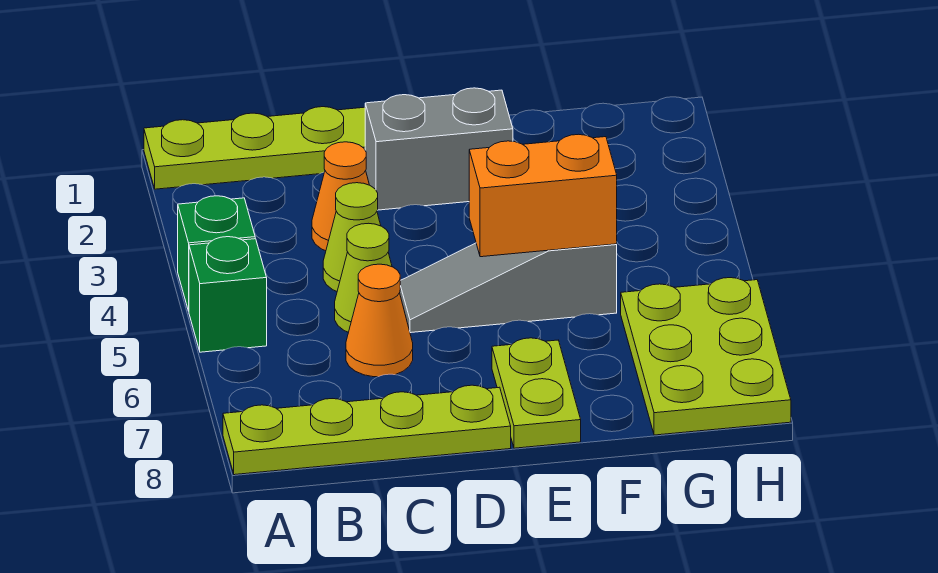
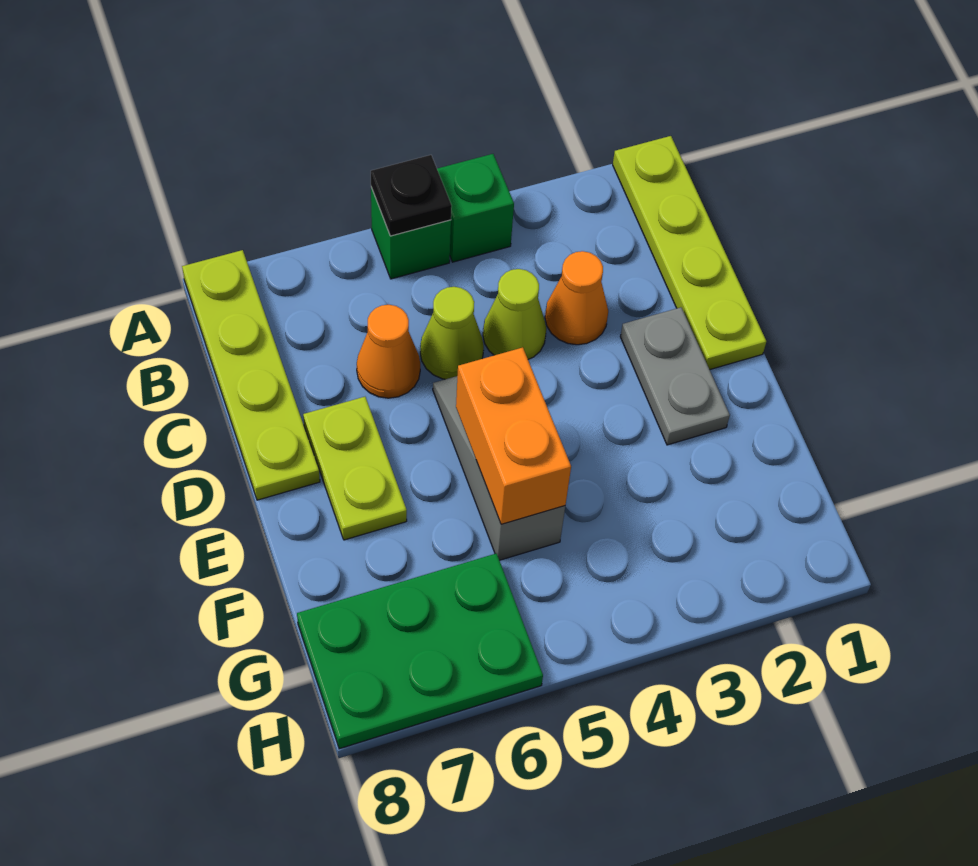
none -> black 1x1 plate [371,155,452,236]
grey 1x2 brick [365,88,513,210] -> grey 1x2 plate [620,307,730,445]
lime 1x2 plate [492,338,581,448] -> lime 1x2 plate turned to [303,397,407,540]
lime 2x3 plate [621,278,791,435] -> green 2x3 plate [297,553,543,749]

